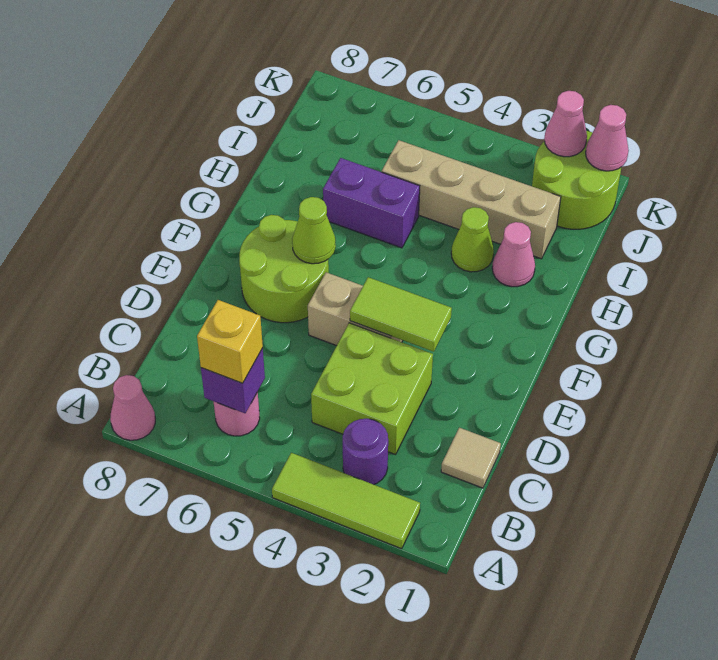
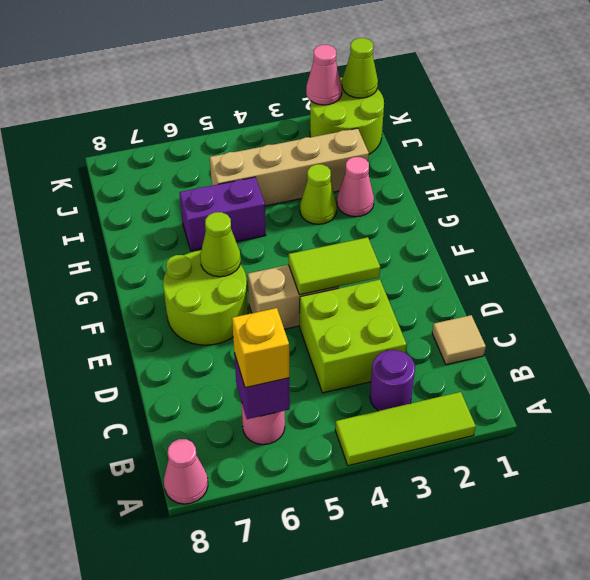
pink 1x1 cone [586,105,629,171] -> lime 1x1 cone [342,38,378,98]

